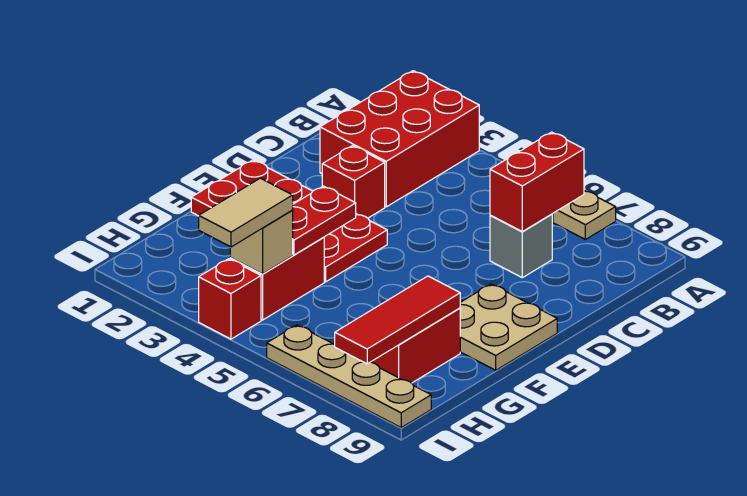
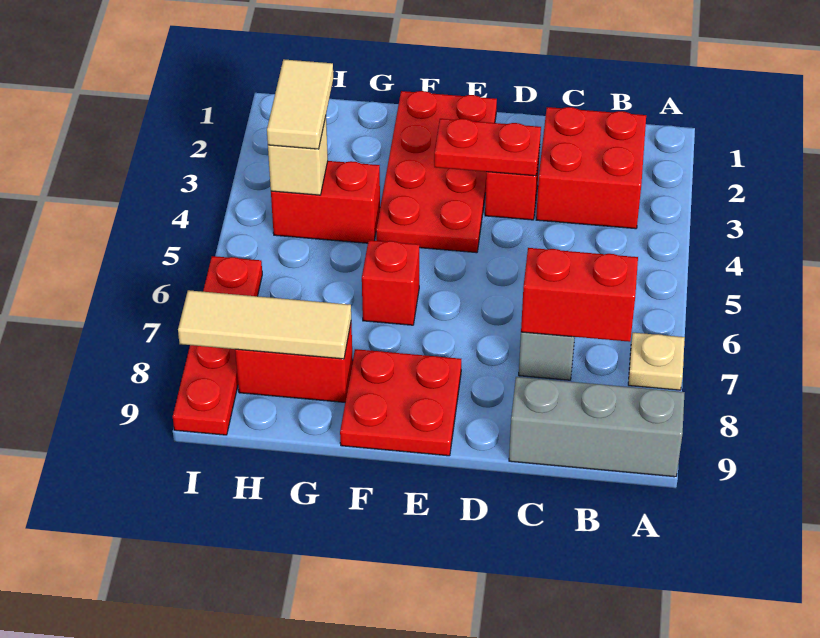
red 2x3 brick [320,71,479,207] -> red 2x2 brick [536,107,646,229]
none -> grey 1x3 brick [509,377,685,477]
tan 2x2 plate [460,284,557,370] -> red 2x2 plate [340,349,461,456]
red 1x2 plate [292,186,356,255] -> red 1x2 plate moved to [434,119,541,176]
red 1x3 tile [335,276,460,364] -> tan 1x3 tile [178,290,351,359]
tan 1x2 tile [199,178,293,247] -> tan 1x2 tile turned to [267,59,333,149]
red 1x1 brick [199,259,261,339] -> red 1x1 brick moved to [362,240,420,325]
tan 1x4 plate [267,325,431,427] -> red 1x4 plate [173,256,262,435]

